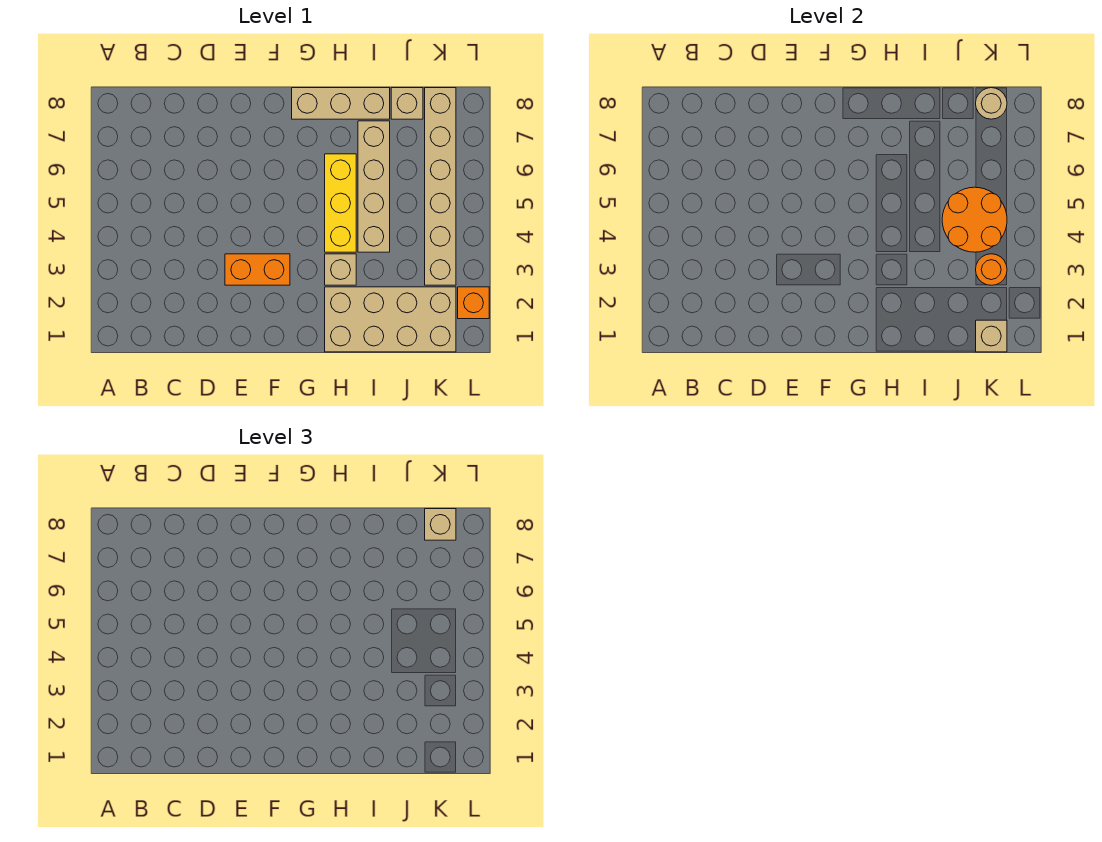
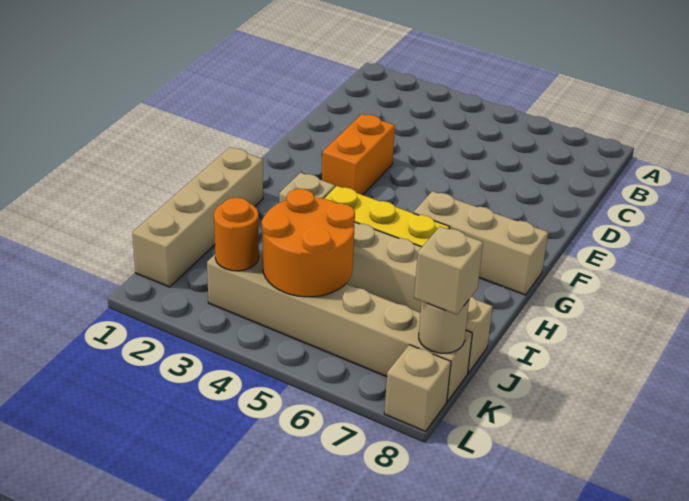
tan 1x3 brick [292,88,390,119] -> tan 1x3 brick turned to [413,191,548,295]
tan 2x4 brick [325,287,456,352] -> tan 1x4 brick [132,147,263,287]
tan 1x1 brick [976,320,1007,352] -> tan 1x1 brick moved to [384,345,451,432]
orange 1x1 brick [458,287,489,319] -> none

